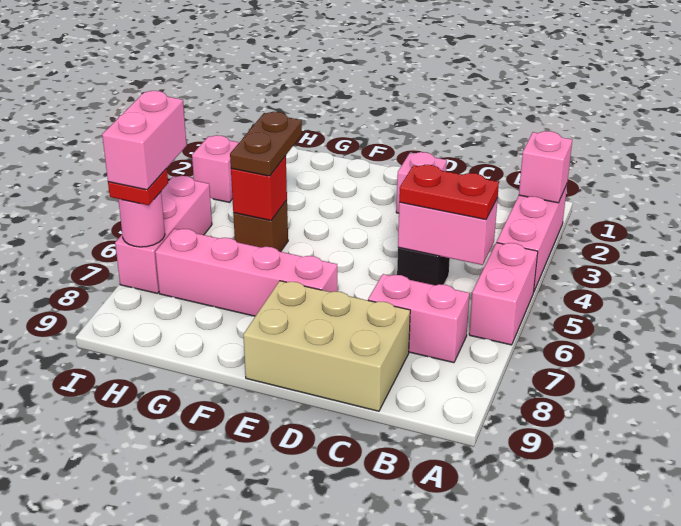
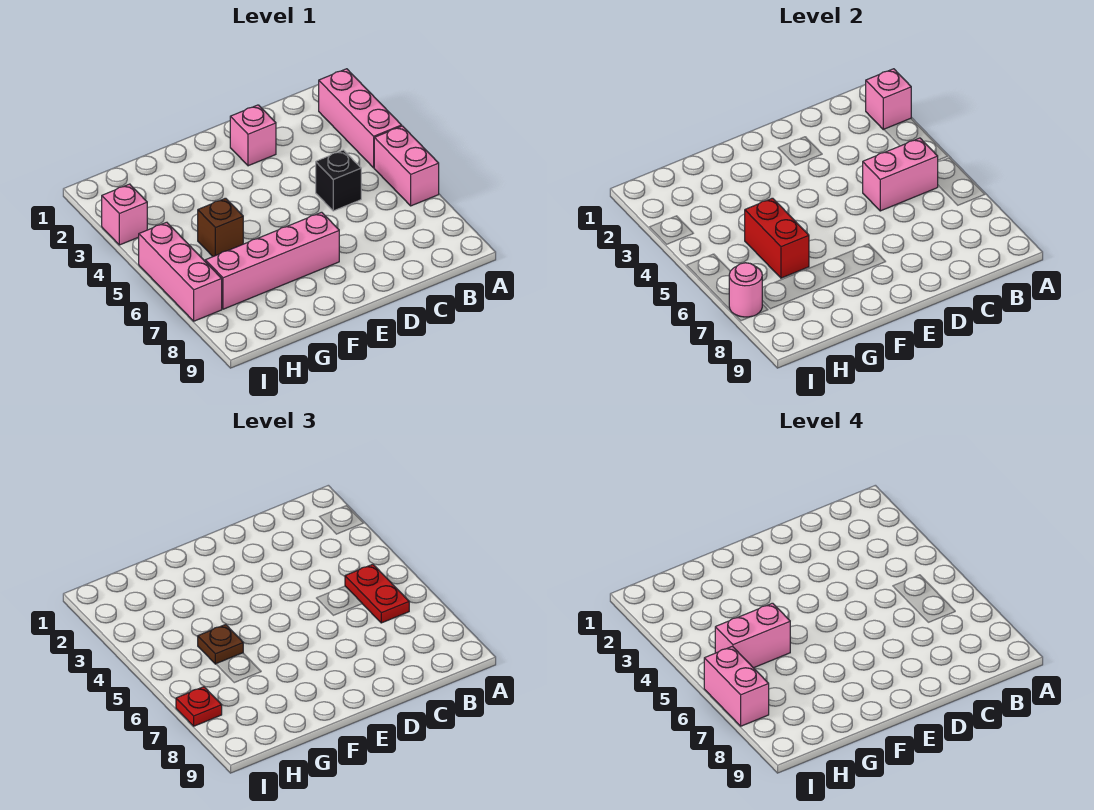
red 1x2 plate [399,165,499,220] -> red 1x2 plate turned to [345,564,409,623]
pink 1x2 brick [368,274,469,363] -> pink 1x2 brick moved to [715,603,790,668]
tan 2x3 brick [243,281,410,411] -> none
brown 1x2 plate [230,112,302,176] -> brown 1x1 plate [198,624,243,664]
red 1x1 brick [231,156,287,220] -> red 1x2 brick [745,198,809,278]

